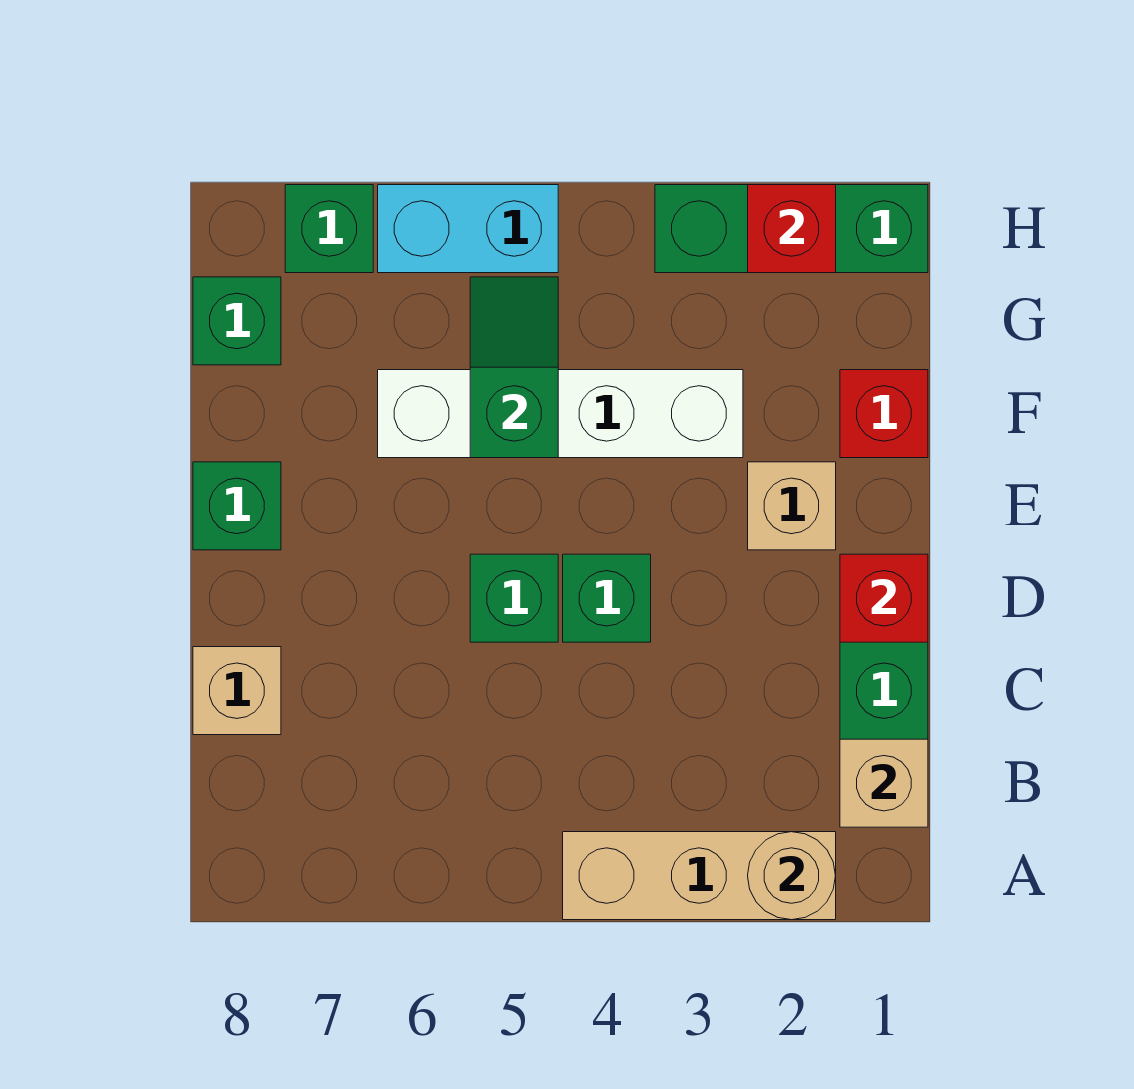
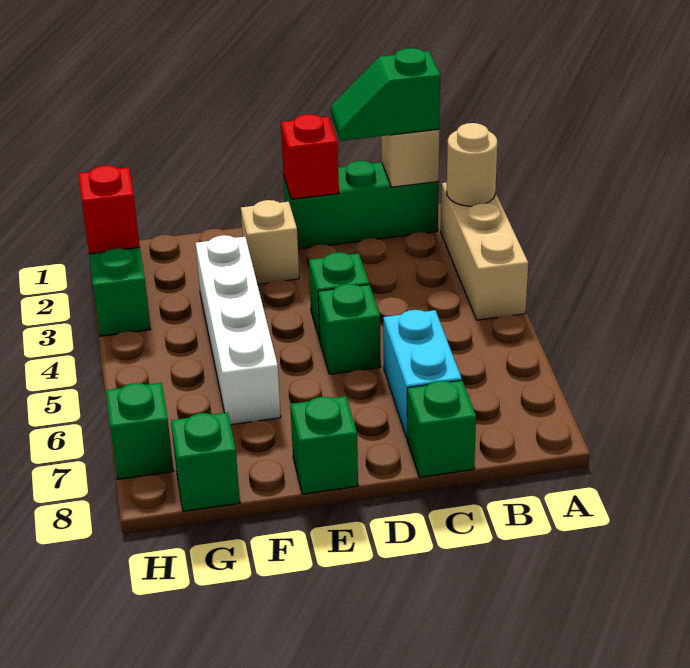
tan 1x1 brick [193,647,281,735] -> green 1x1 brick [407,380,476,477]
red 1x1 brick [840,370,928,458] -> none
green 1x2 slope [470,277,558,458] -> green 1x2 slope moved to [331,48,440,141]
cyan 1x2 brick [378,185,558,273] -> cyan 1x2 brick moved to [383,310,462,438]

